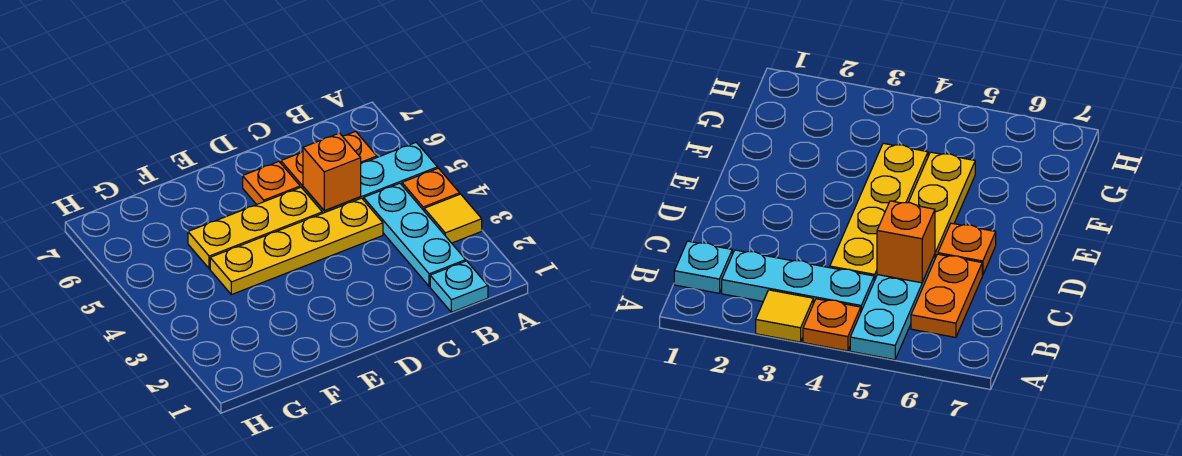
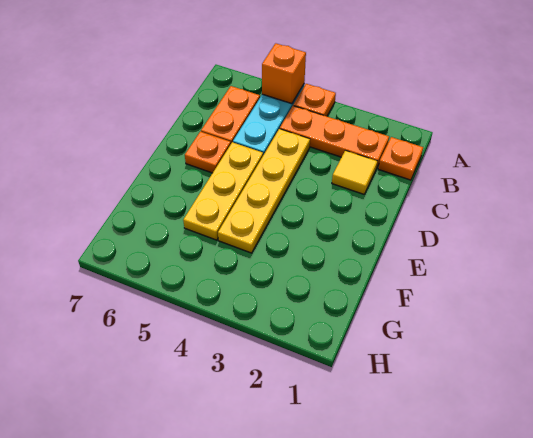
yellow 1x1 tile [424,194,482,243] -> yellow 1x1 tile moved to [332,151,377,194]
cyan 1x1 plate [430,261,488,312] -> orange 1x1 plate [378,137,423,180]
cyan 1x3 plate [364,183,466,286] -> orange 1x3 plate [280,106,389,169]
orange 1x1 brick [303,133,361,211] -> orange 1x1 brick moved to [262,43,306,104]

